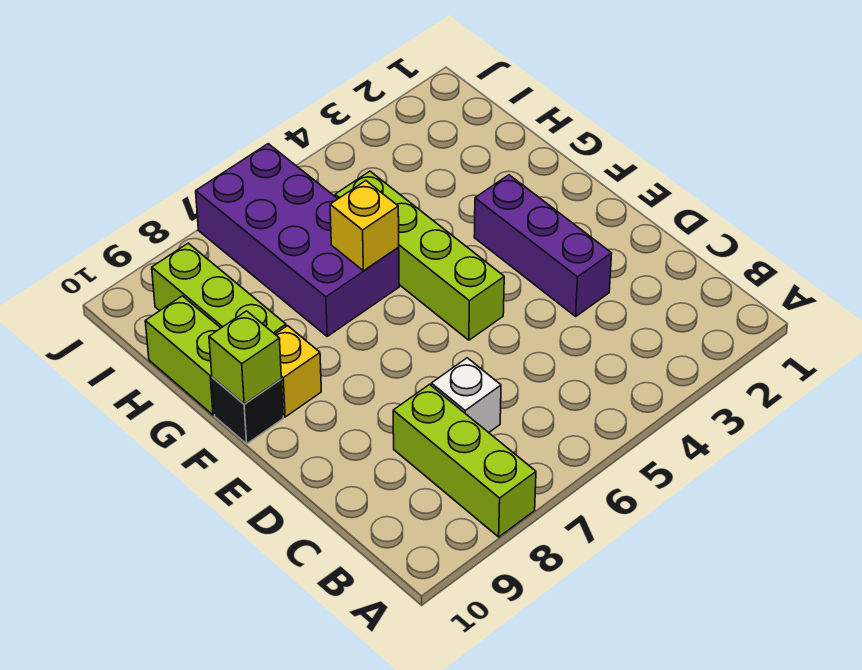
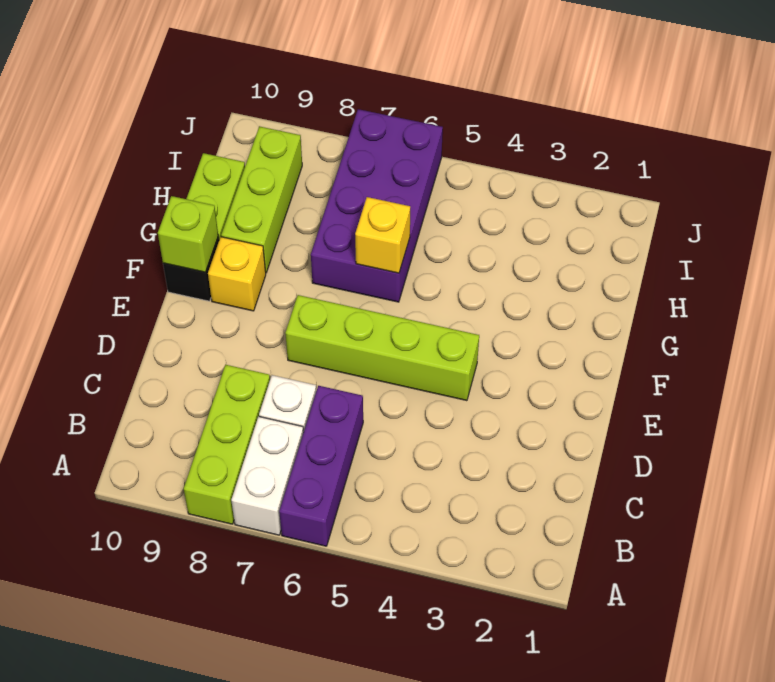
none -> white 1x2 brick [231,417,304,535]
purple 1x3 brick [474,175,612,316] -> purple 1x3 brick moved to [279,386,363,546]
lime 1x4 brick [335,171,504,340] -> lime 1x4 brick turned to [285,295,479,401]

